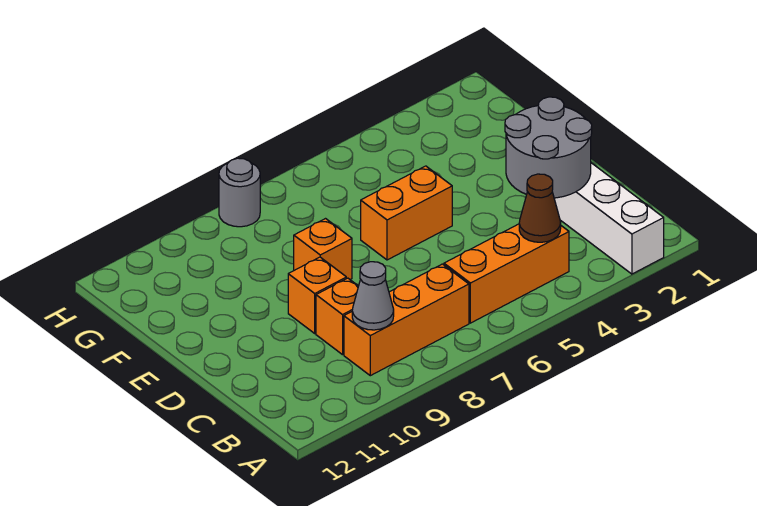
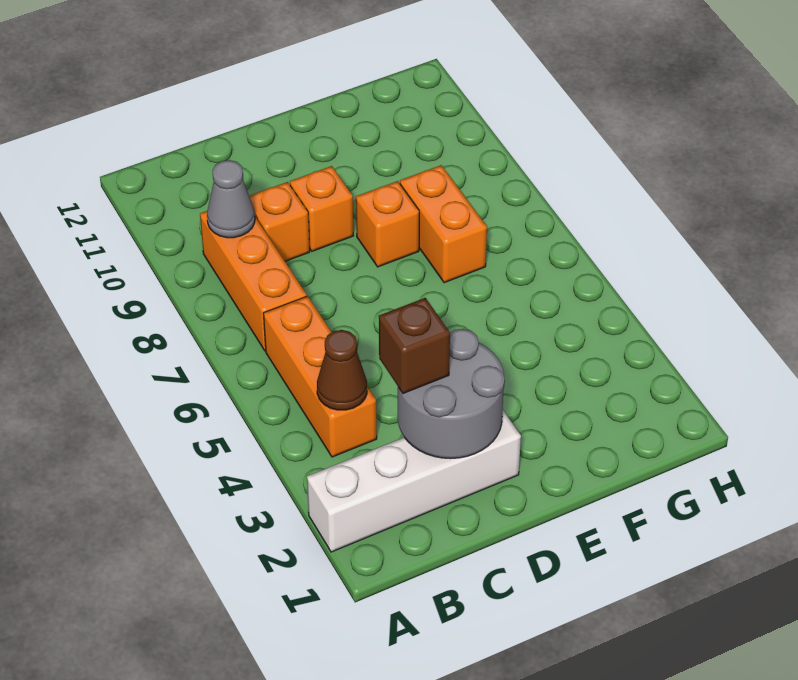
none -> brown 1x1 brick [379,298,450,393]
orange 1x2 brick [361,166,452,260] -> orange 1x2 brick moved to [400,165,487,283]
grey 1x1 round brick [219,158,260,227] -> none

